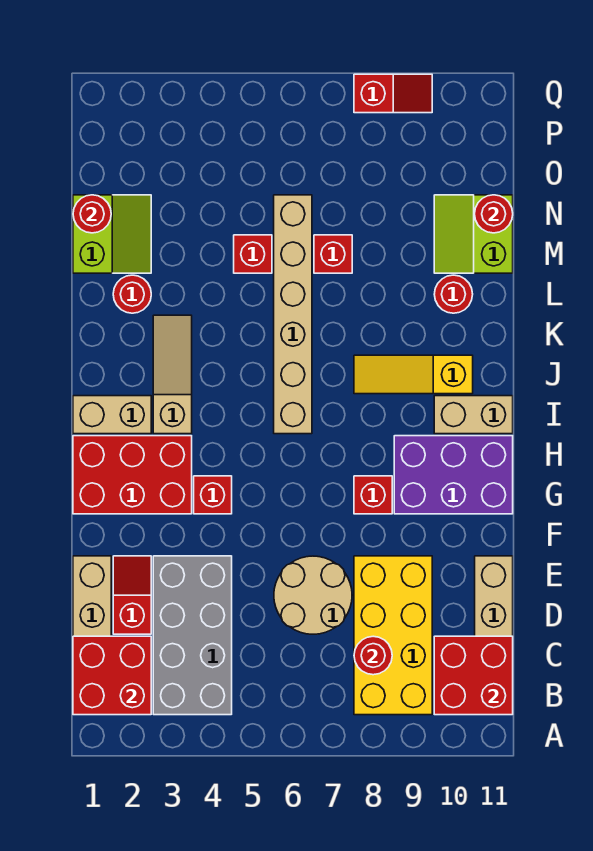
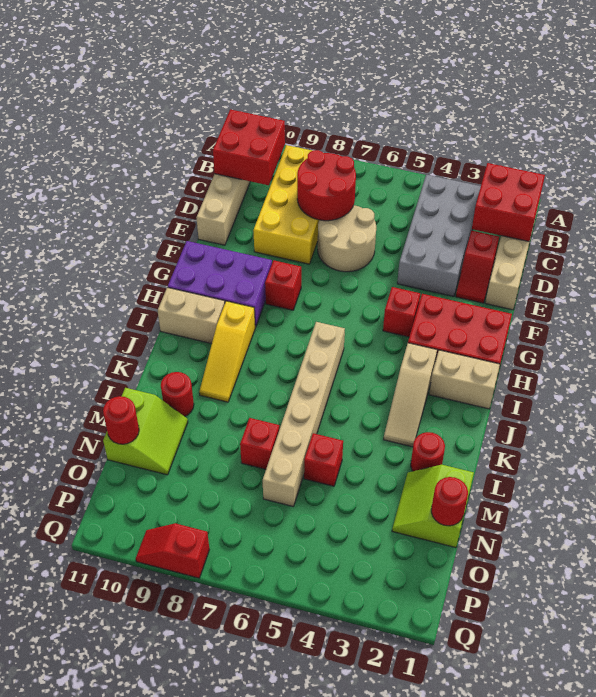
red 1x1 round brick [354,636,392,675] -> red 2x2 round brick [297,150,356,221]
yellow 1x3 slope [354,355,473,394] -> yellow 1x3 slope turned to [199,301,255,402]

